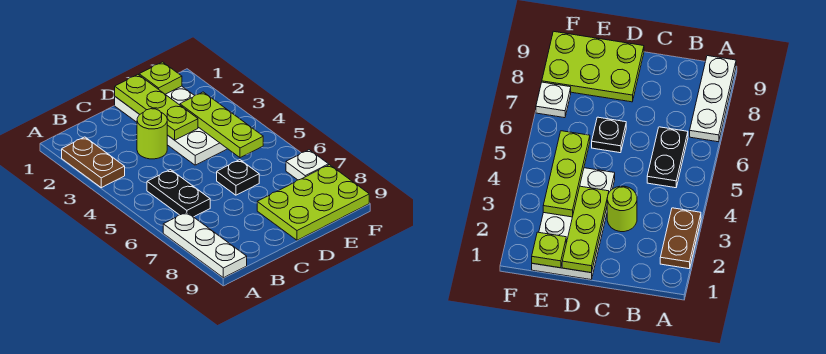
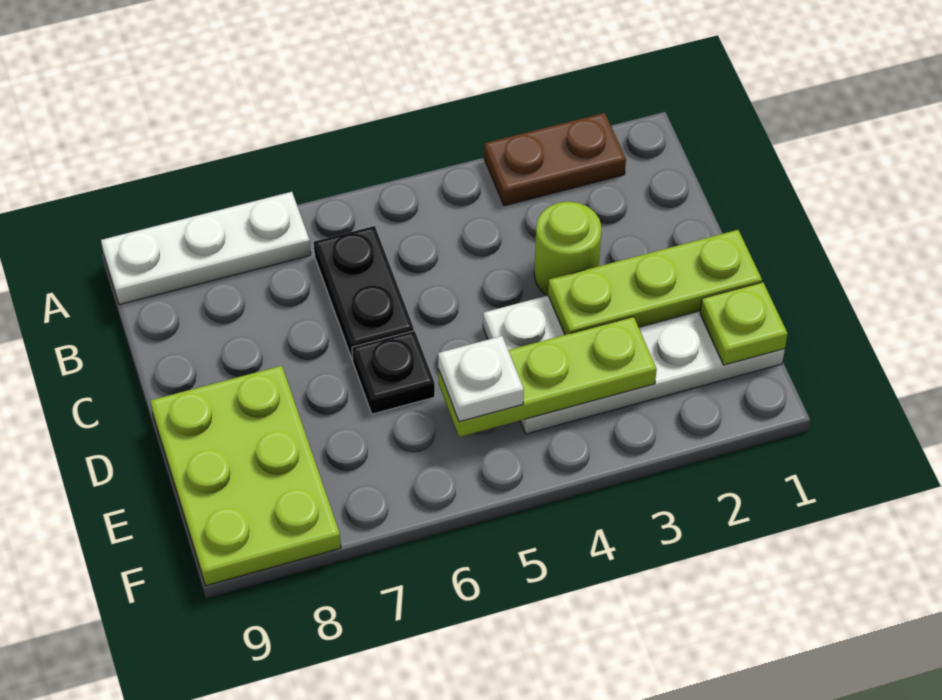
black 1x2 plate [147,170,210,217] -> black 1x2 plate turned to [314,226,414,359]
white 1x1 plate [286,150,329,180] -> white 1x1 plate moved to [438,336,524,422]

